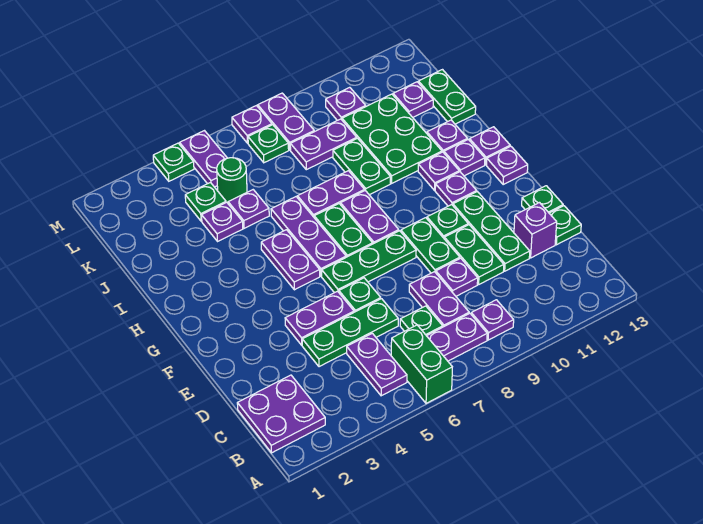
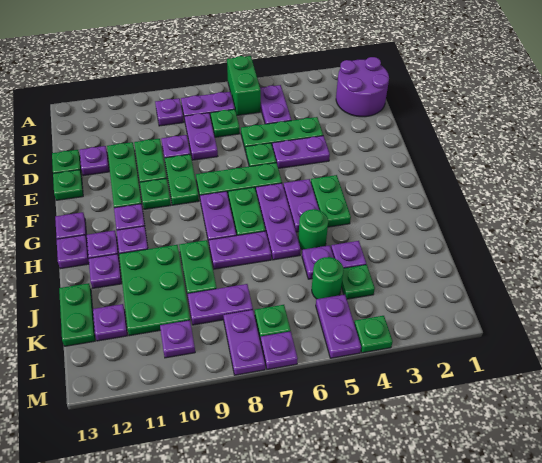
purple 2x2 plate [237,375,325,453] -> purple 2x2 round brick [336,57,389,117]
purple 1x1 brick [514,203,557,258] -> purple 1x1 plate [80,146,109,176]
none -> green 1x2 plate [311,175,351,227]
none -> green 1x1 round brick [298,209,328,250]

